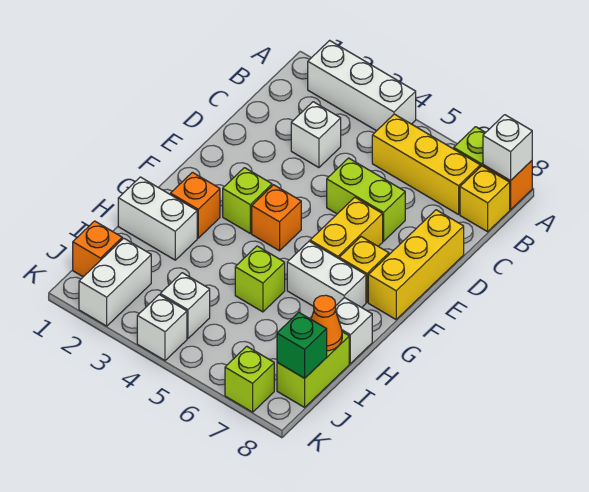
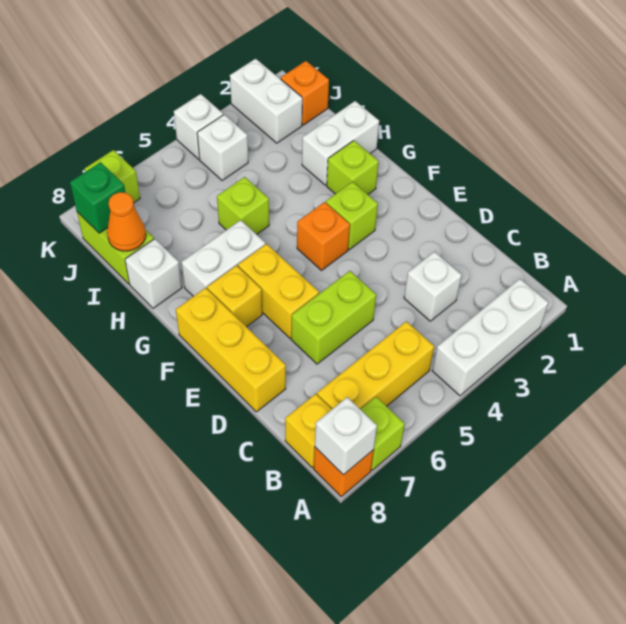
orange 1x1 brick [171,172,220,238] -> lime 1x1 brick [327,141,379,194]

